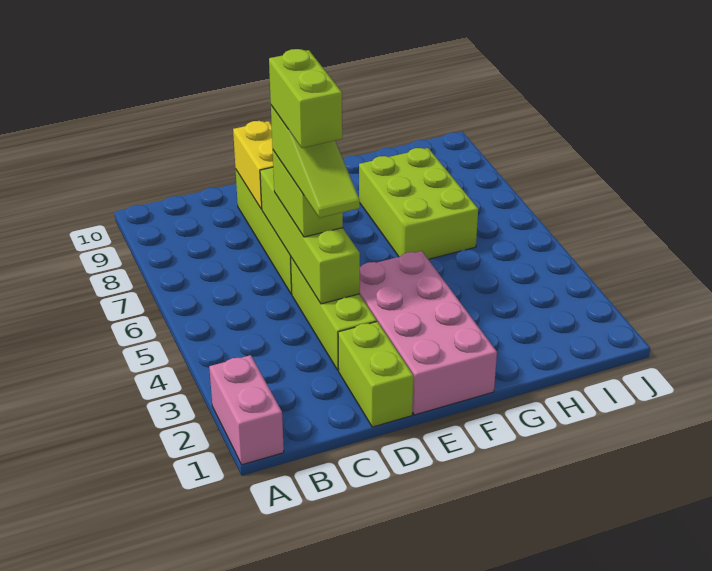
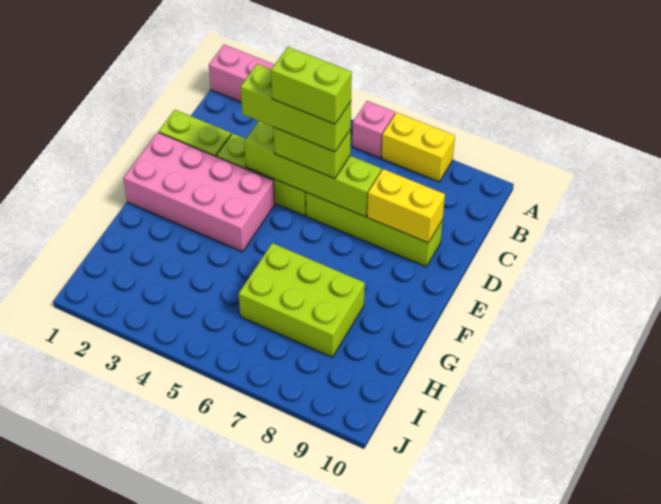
none -> pink 1x1 brick [352,101,395,158]
none -> yellow 1x2 brick [382,113,455,182]
lime 1x3 slope [271,106,360,218] -> lime 1x3 brick [240,64,351,152]

